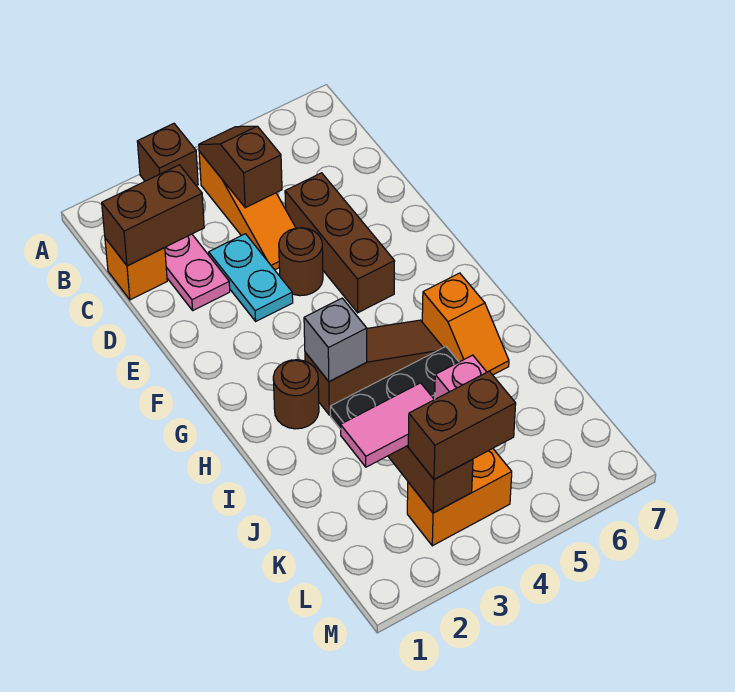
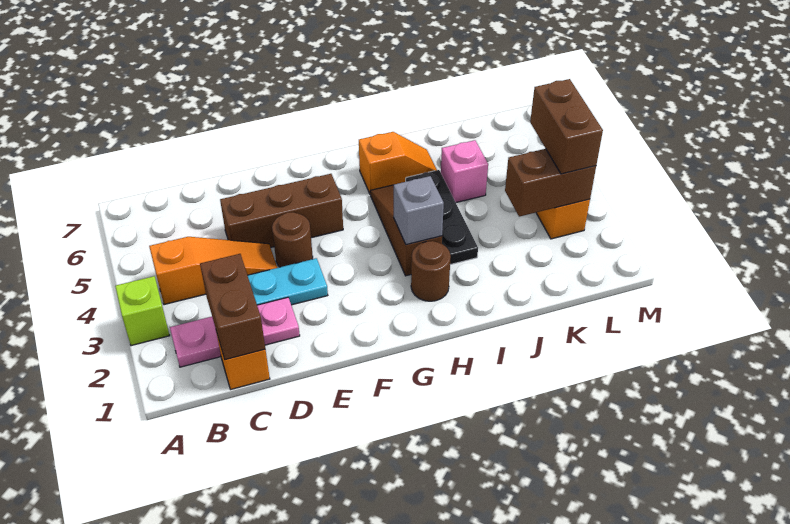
brown 1x1 brick [137,124,198,186] -> lime 1x1 brick [115,276,170,346]
brown 1x2 slope [199,126,282,208] -> none
pink 1x2 tile [341,383,434,467] -> none

